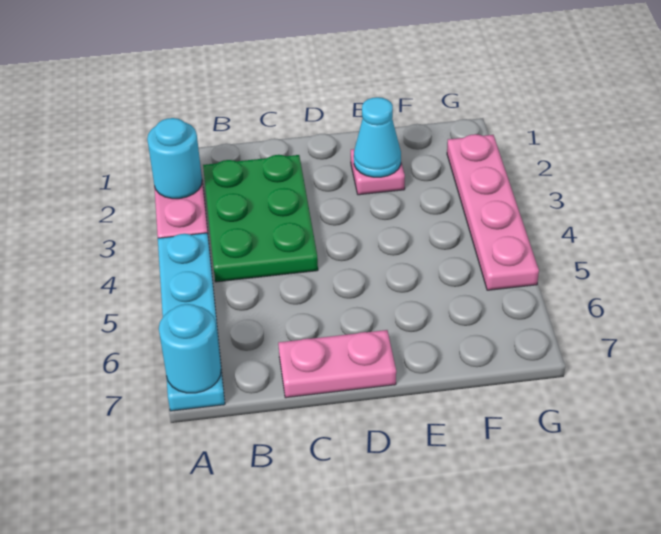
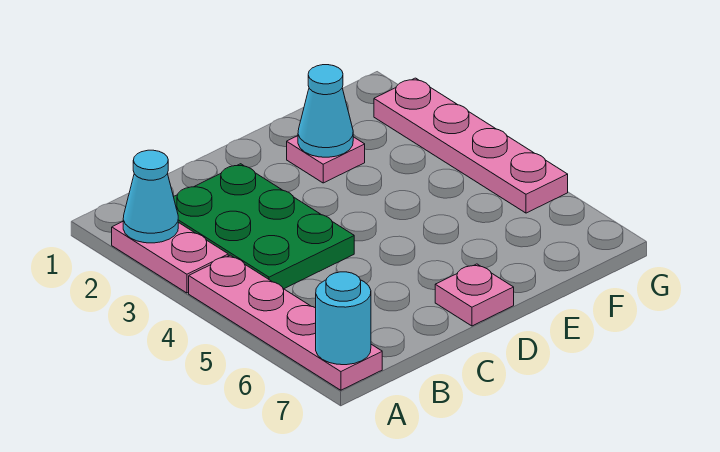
cyan 1x1 round brick [147,118,202,199] -> cyan 1x1 cone [123,150,178,243]
cyan 1x4 plate [158,233,225,411] -> pink 1x4 plate [189,255,382,390]
pink 1x2 plate [278,330,396,398] -> pink 1x1 plate [435,264,514,326]

